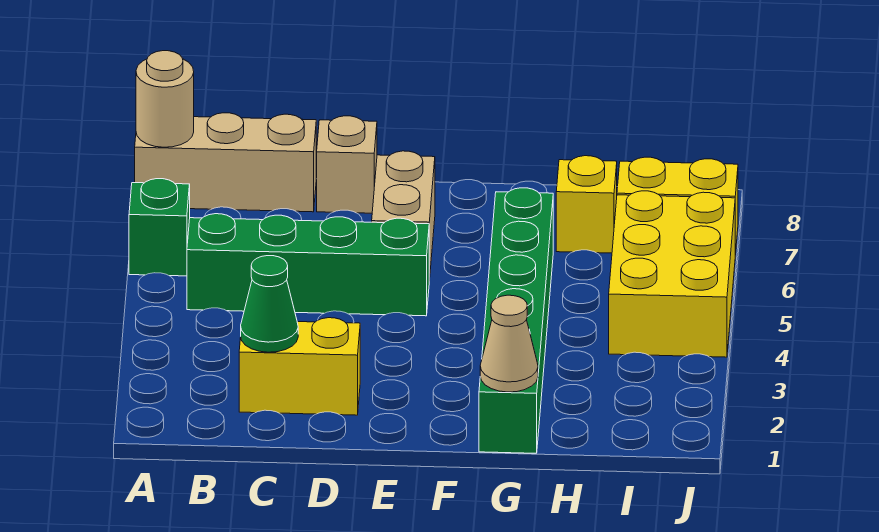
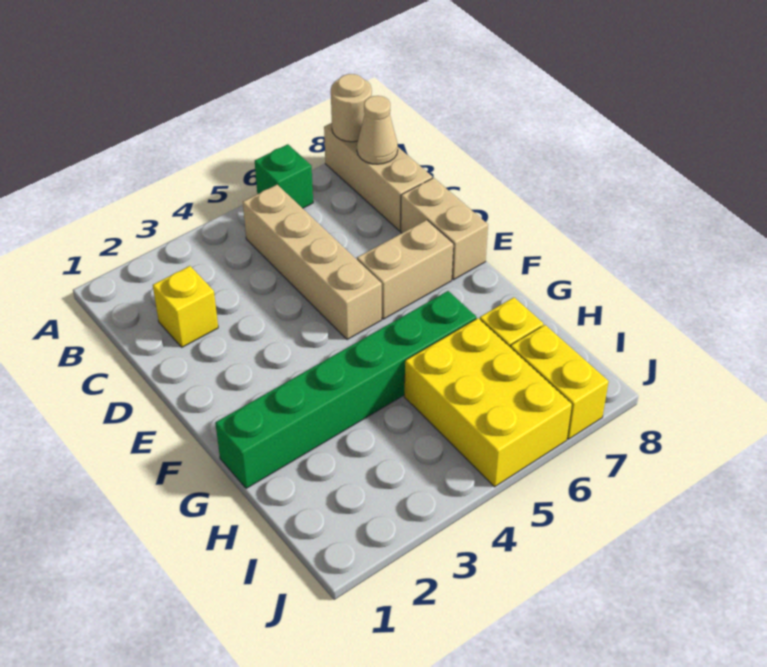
green 1x4 brick [187,214,429,316] -> tan 1x4 brick [243,185,382,340]
yellow 1x2 brick [239,318,360,415] -> yellow 1x1 brick [153,266,218,347]
green 1x1 cone [241,256,298,352] -> none
tan 1x1 brick [317,116,377,213] -> tan 1x2 brick [401,178,488,280]
tan 1x1 cone [480,295,538,392] -> tan 1x1 cone moved to [357,96,398,164]
yellow 2x3 brick [609,191,735,357] -> yellow 2x3 brick turned to [404,318,572,487]

